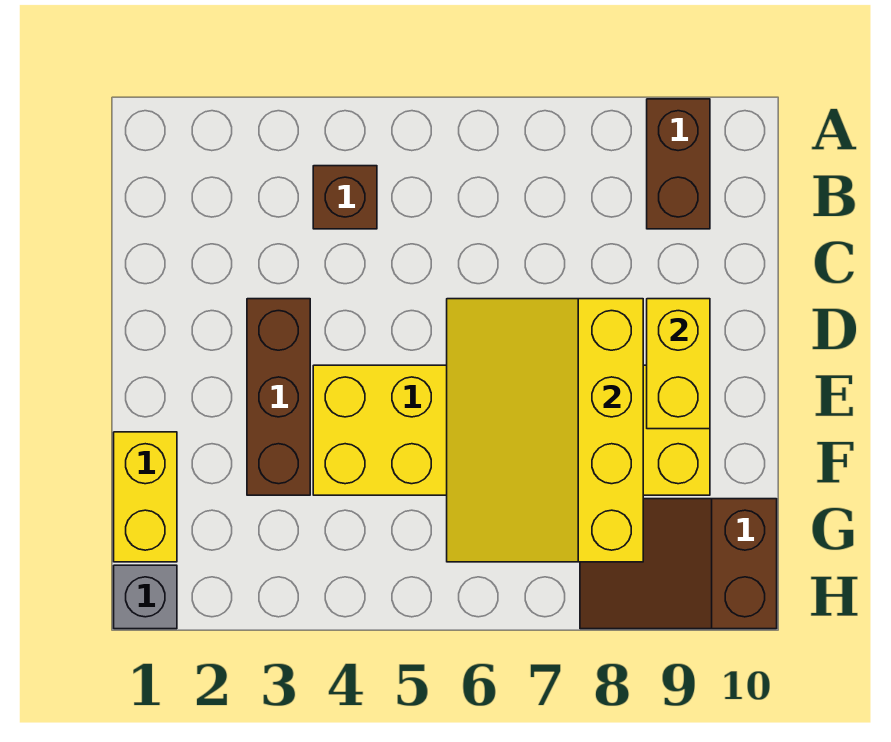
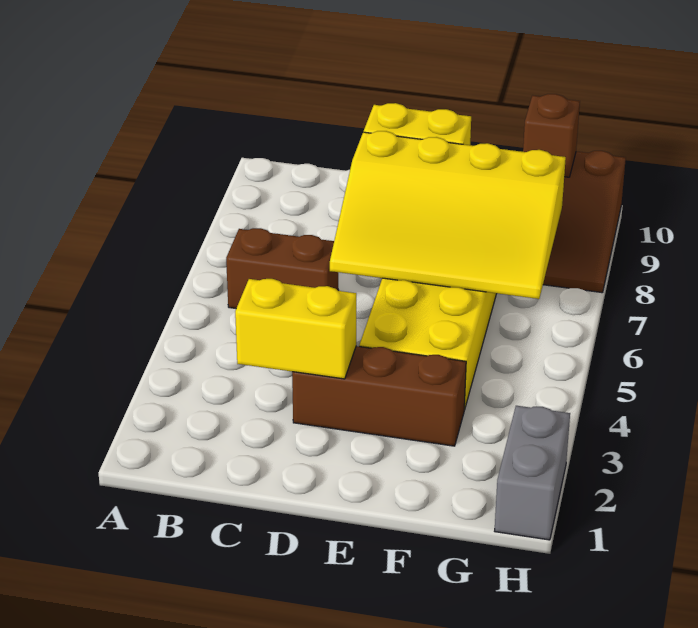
brown 1x2 brick [647,99,710,229] -> brown 1x2 brick moved to [226,228,339,308]
brown 1x1 brick [313,166,377,229] -> brown 1x1 brick moved to [523,94,580,177]
yellow 1x2 brick [114,432,177,562] -> yellow 1x2 brick moved to [235,279,356,379]
grey 1x1 brick [114,565,177,629] -> grey 1x2 brick [495,406,570,540]

